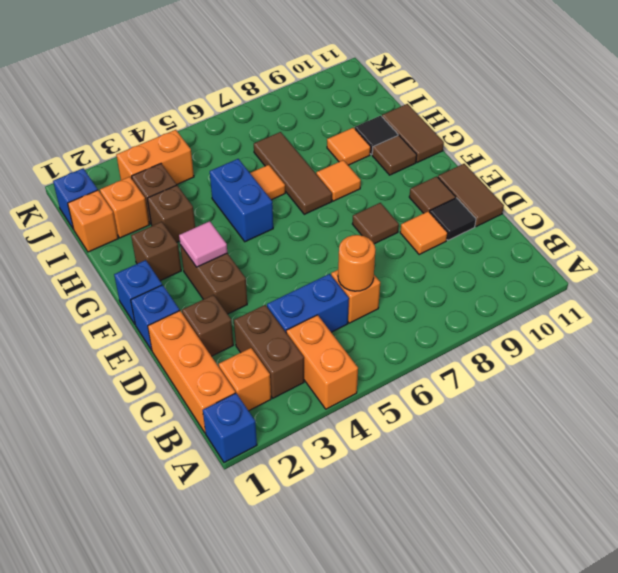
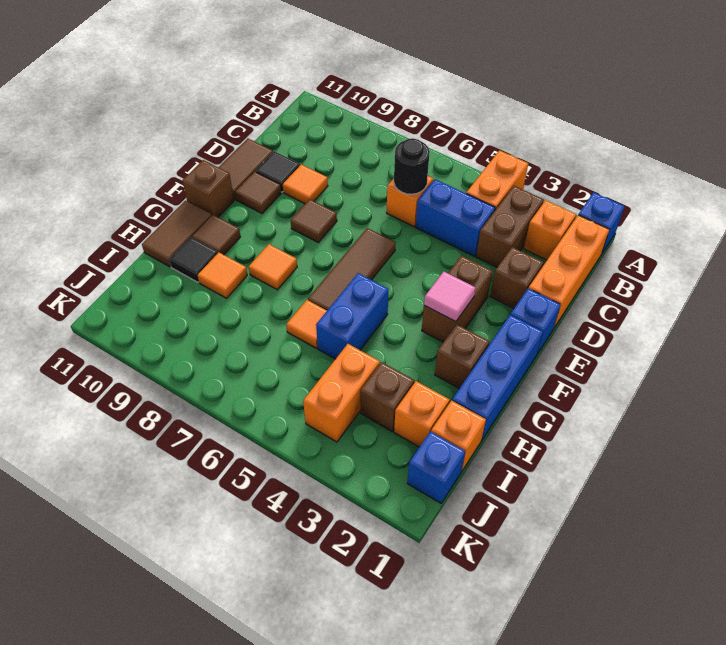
orange 1x1 round brick [338,235,375,291] -> black 1x1 round brick [394,138,430,194]
blue 1x1 brick [114,260,162,324] -> blue 1x3 brick [452,315,543,440]
brown 1x3 tile [254,132,332,214] -> brown 1x3 tile moved to [308,228,396,310]
brown 1x1 brick [147,185,195,242] -> brown 1x1 brick moved to [182,160,234,217]
orange 1x2 brick [116,130,194,185] -> orange 1x2 brick turned to [303,344,380,442]

